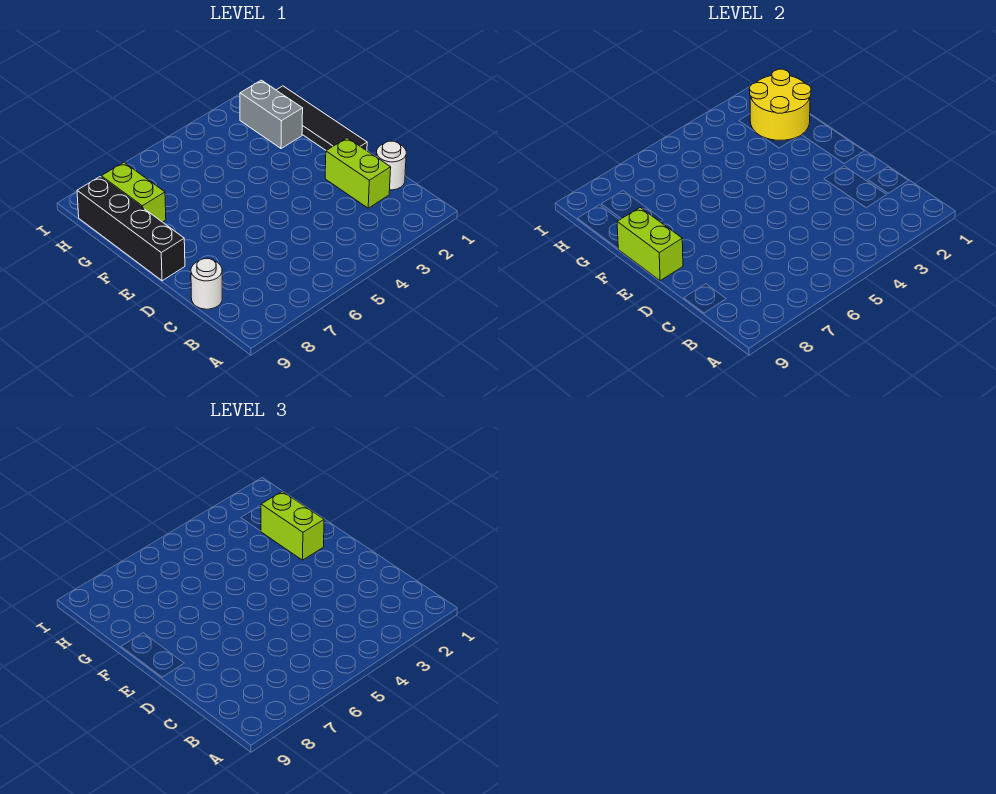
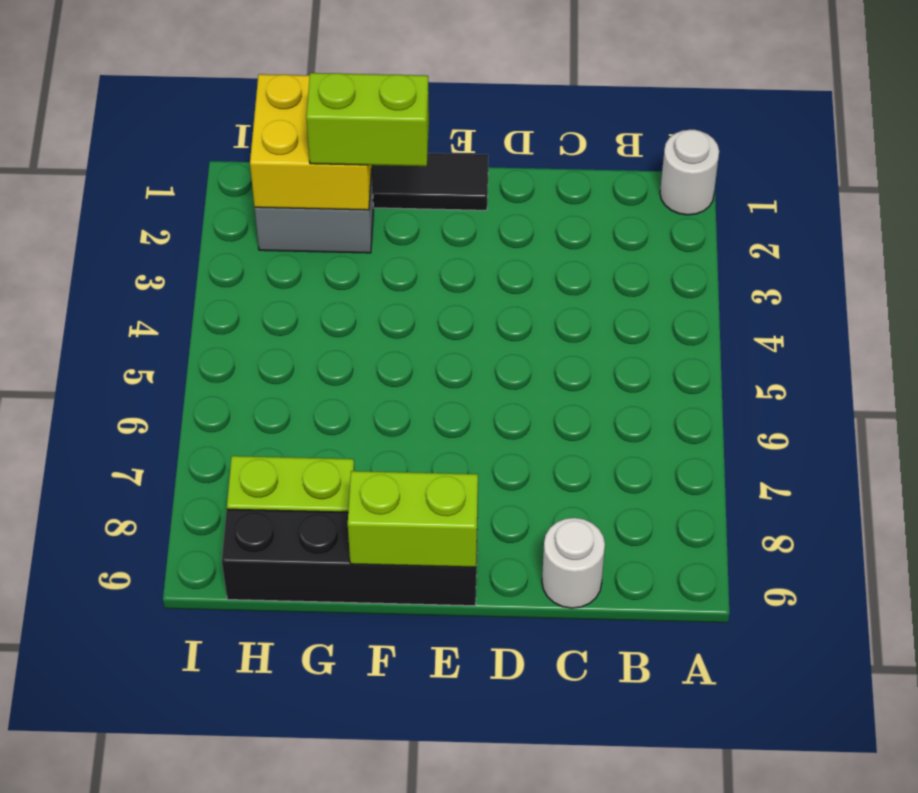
white 1x1 round brick [376,141,406,190] -> white 1x1 round brick moved to [660,130,719,215]
lime 1x2 brick [325,138,391,208] -> none
yellow 2x2 round brick [750,69,811,140] -> yellow 2x2 brick [250,74,372,210]

